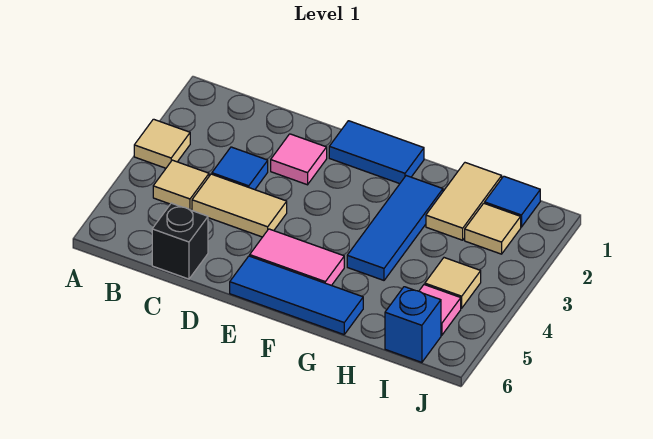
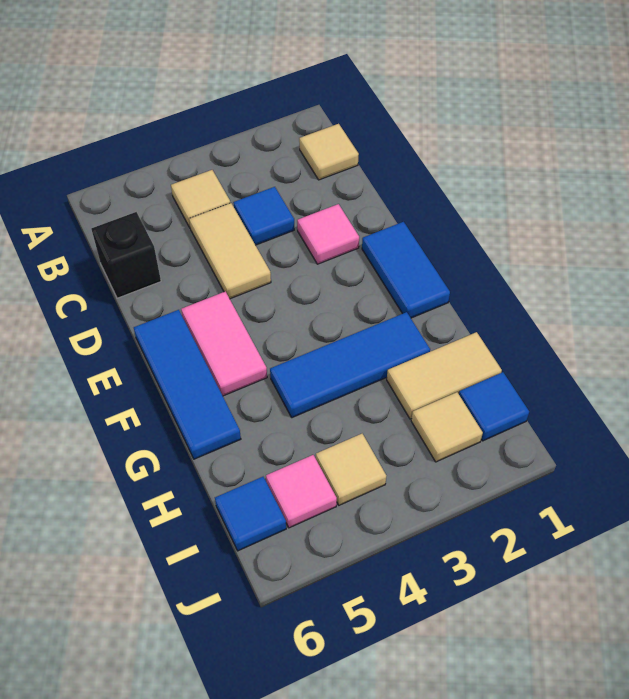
tan 1x1 tile [134,119,190,168] -> tan 1x1 tile moved to [299,124,359,180]
blue 1x1 brick [385,287,441,362] -> blue 1x1 tile [215,477,286,551]

